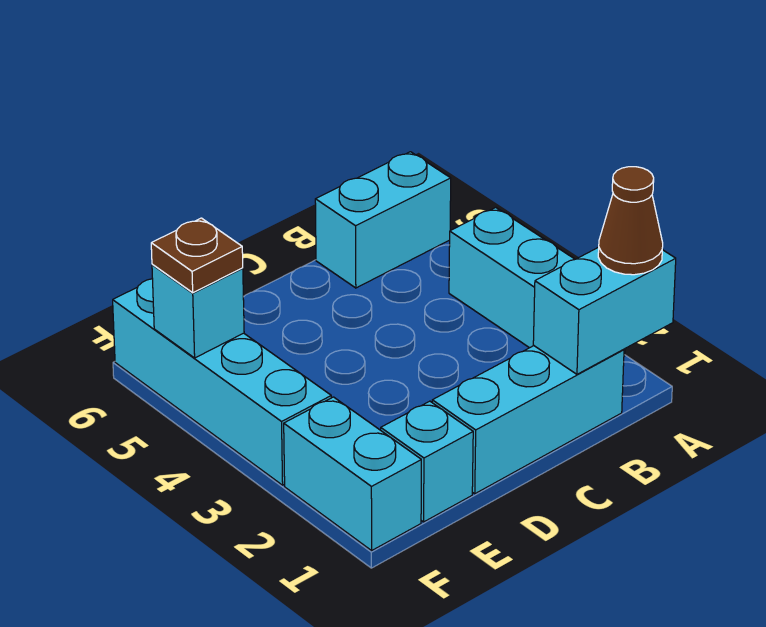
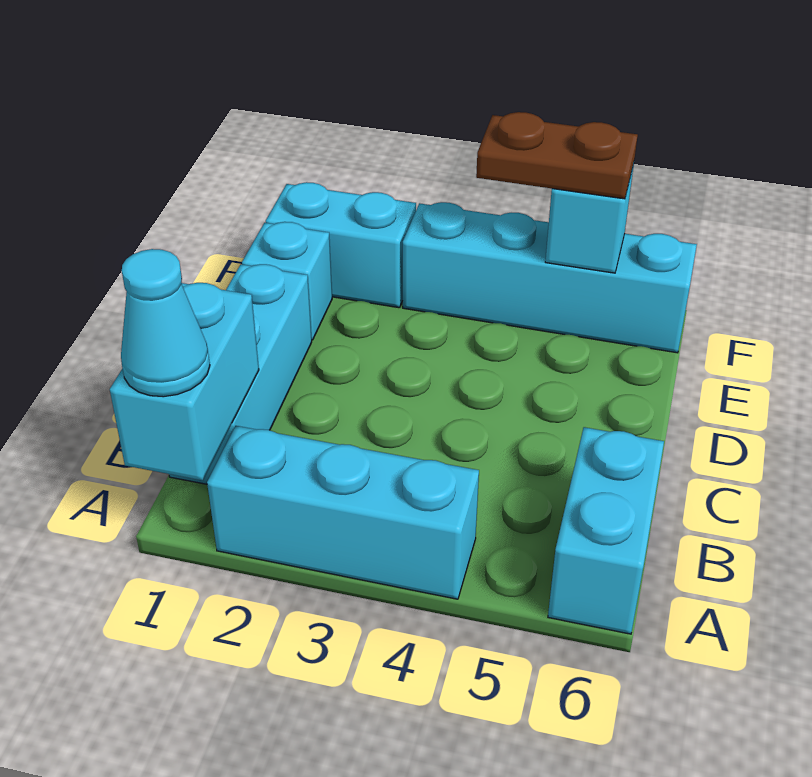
brown 1x1 cone [598,167,663,275] -> cyan 1x1 cone [121,249,210,397]
brown 1x1 plate [151,218,243,293] -> brown 1x2 plate [476,112,638,199]

